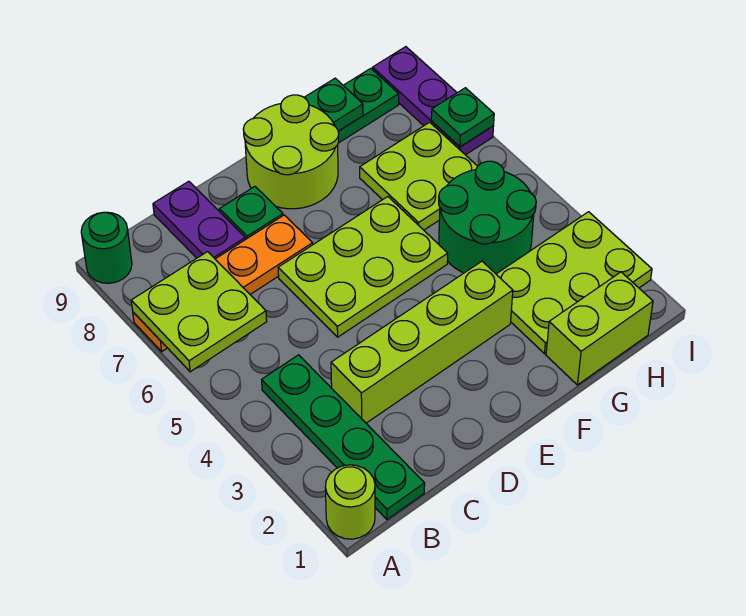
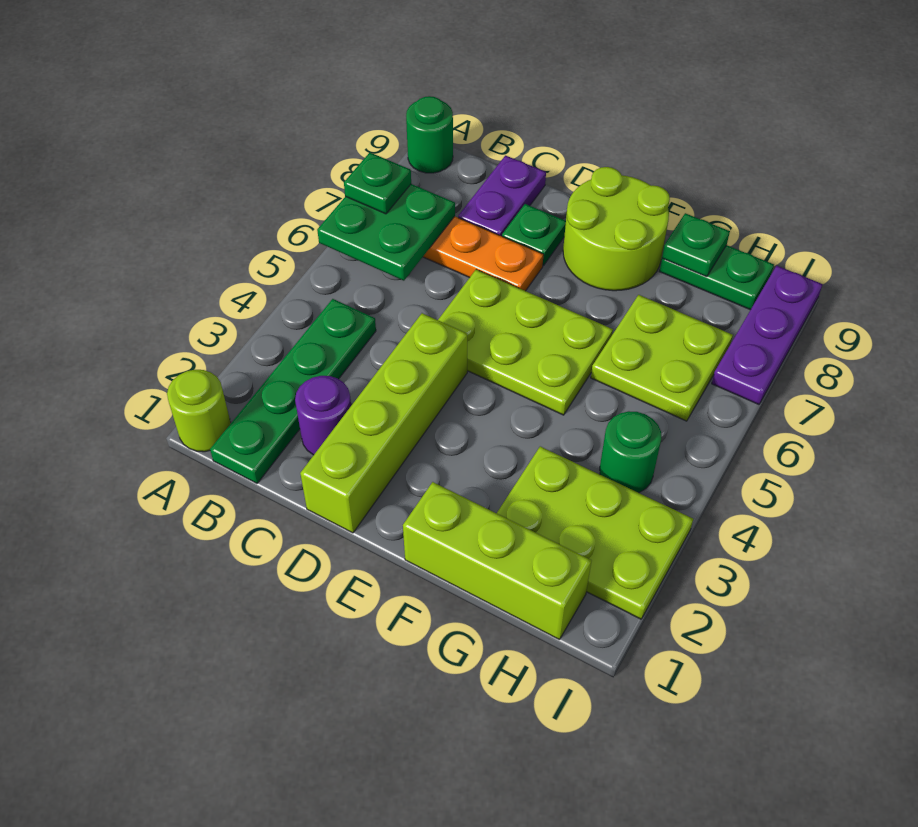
lime 2x2 plate [131,252,267,372] -> green 2x2 plate [317,184,455,281]
none -> purple 1x1 round brick [295,376,351,455]
lime 1x4 brick [331,261,513,423] -> lime 1x4 brick turned to [300,313,467,533]
lime 1x2 brick [546,272,653,385] -> lime 1x3 brick [403,482,592,640]
green 2x2 round brick [439,161,536,274] -> green 1x1 round brick [600,411,661,493]
green 1x1 plate [431,88,494,147] -> green 1x1 plate moved to [344,153,411,214]

